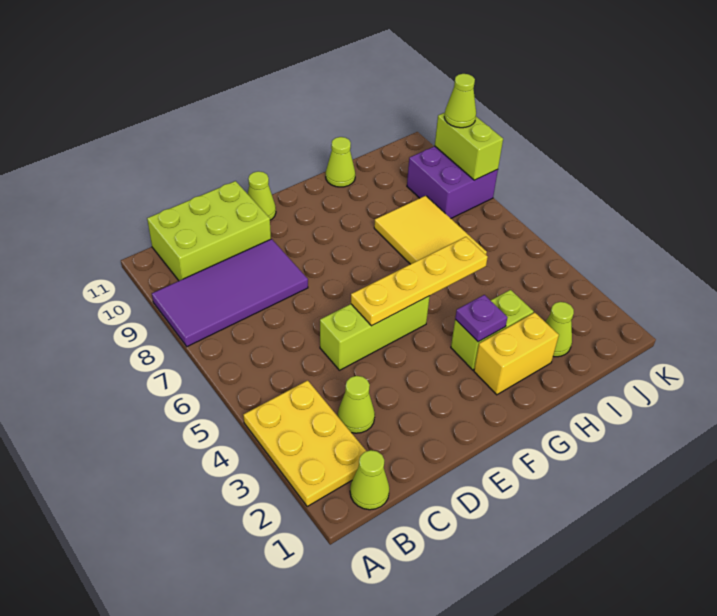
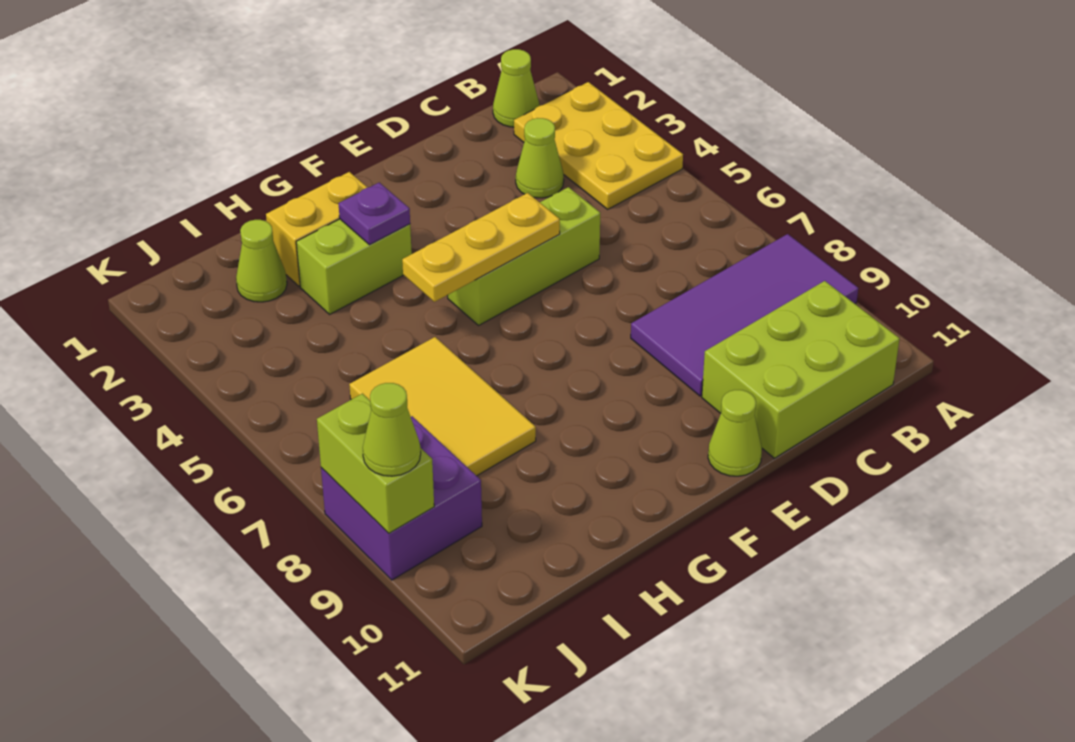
yellow 1x4 plate [351,237,488,326] -> yellow 1x3 plate [402,193,560,302]
lime 1x1 cone [326,137,355,187] -> none

